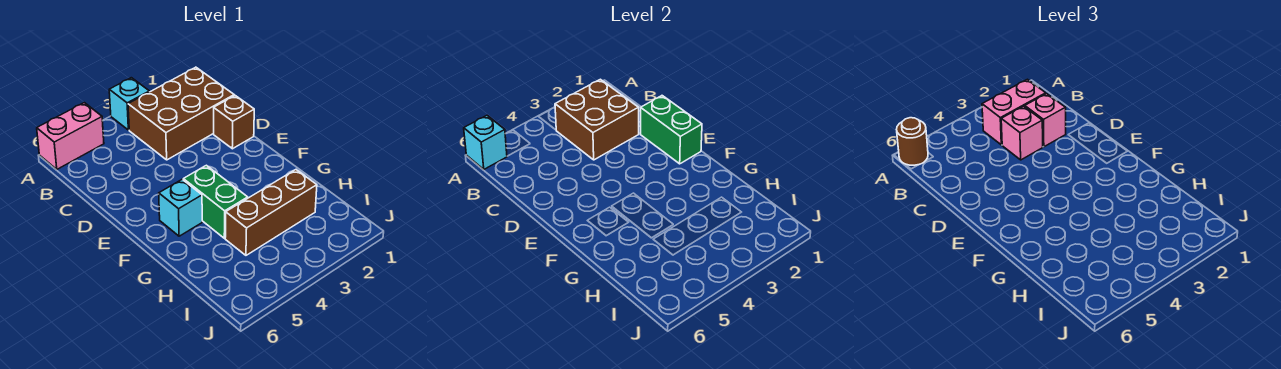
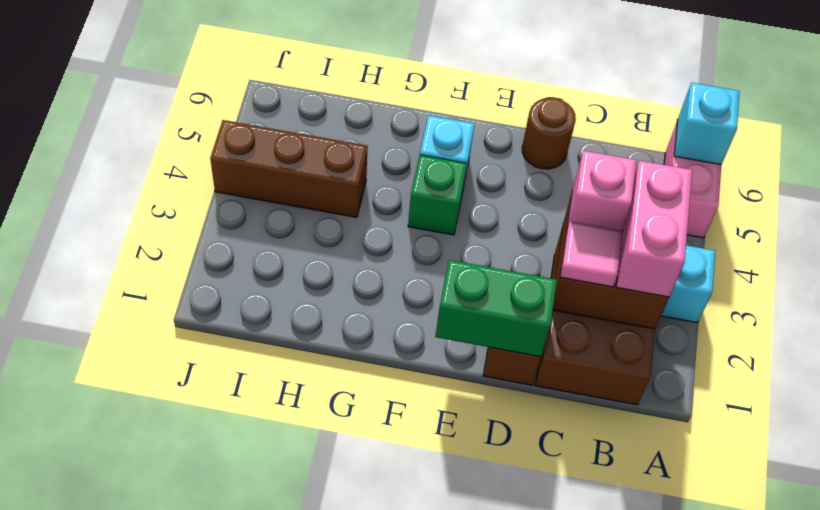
brown 1x1 round brick [897,118,928,165] -> brown 1x1 round brick moved to [522,98,576,169]
pink 1x1 brick [1025,94,1066,147] -> pink 1x1 tile [560,221,622,287]
green 1x2 brick [183,165,248,238] -> green 1x1 brick [408,155,467,235]
brown 1x3 brick [225,170,317,255] -> brown 1x3 brick turned to [210,120,368,217]

